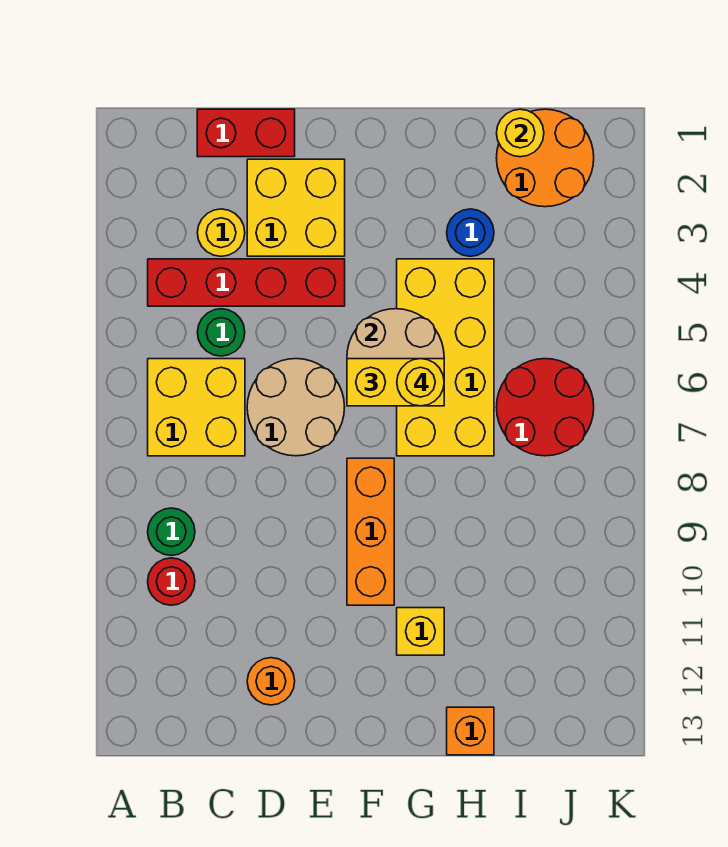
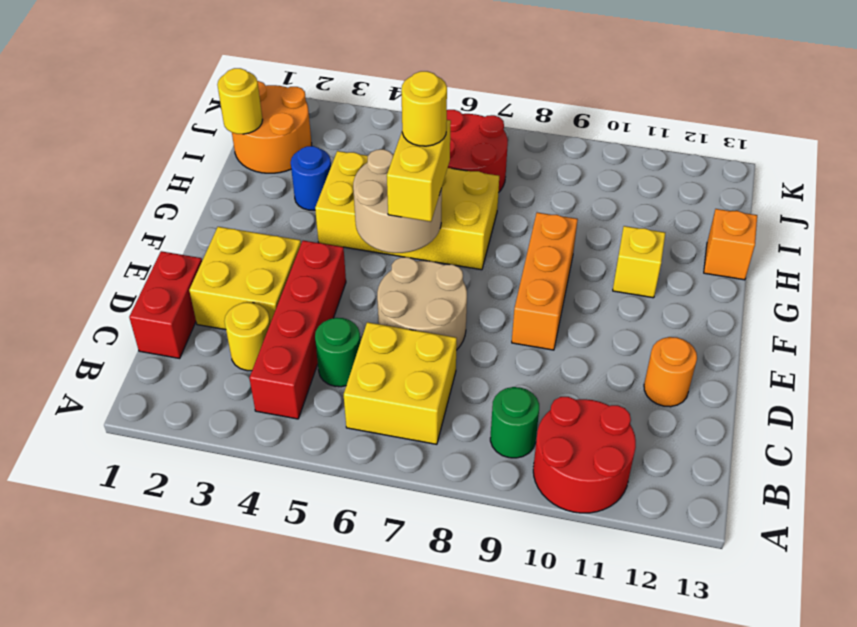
red 1x1 round brick [148,558,195,605] -> red 2x2 round brick [533,397,636,513]
orange 1x3 brick [347,458,394,605] -> orange 1x3 brick turned to [512,213,578,350]

